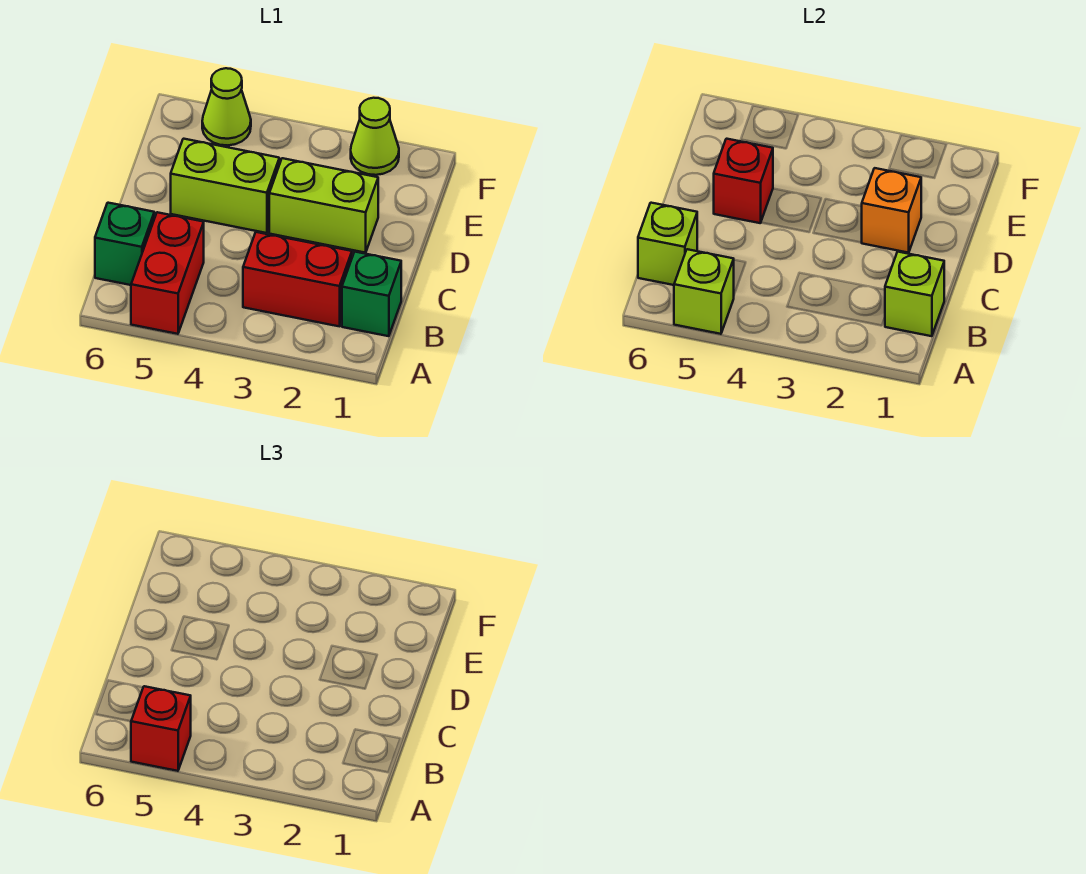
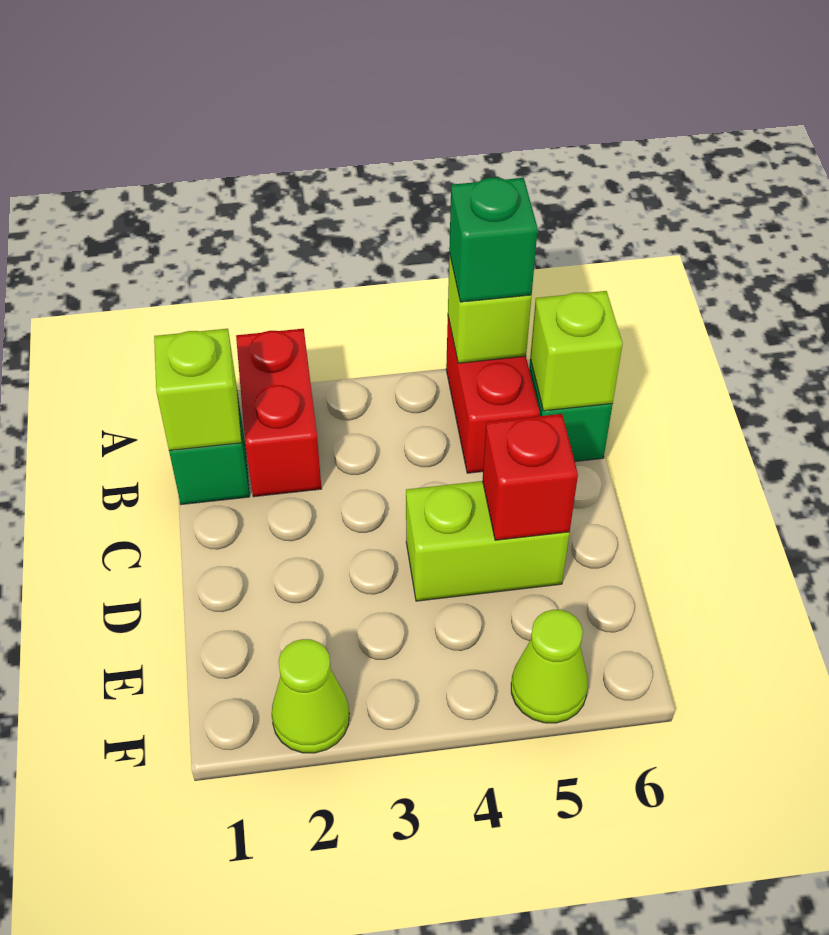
red 1x1 brick [131,686,191,771] -> green 1x1 brick [449,178,538,302]
red 1x2 brick [243,232,352,326] -> red 1x2 brick turned to [236,329,322,497]
lime 1x2 brick [269,158,378,253] -> none
orange 1x1 brick [861,168,921,253] -> none

